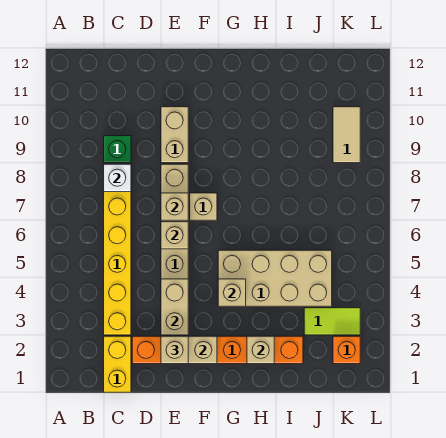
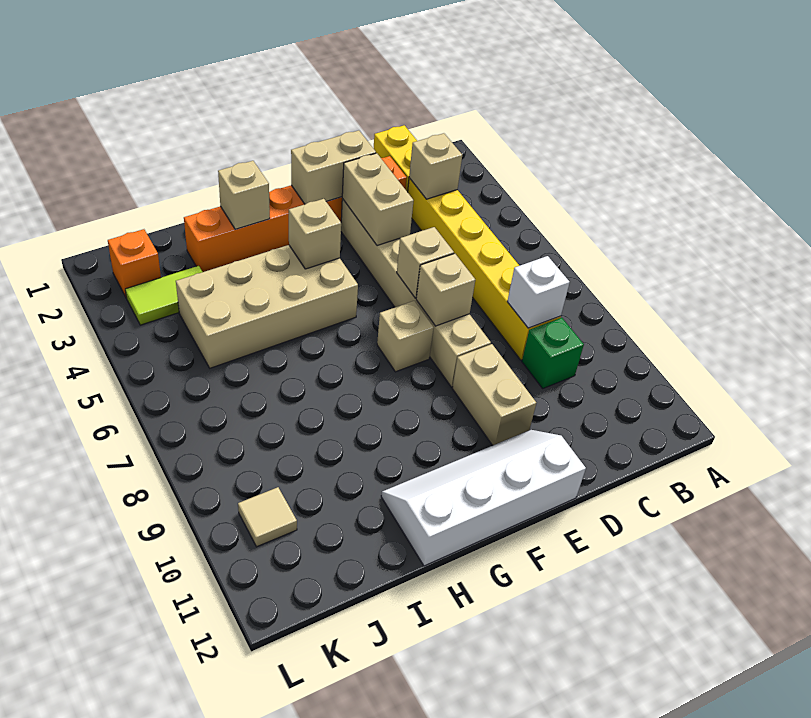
tan 1x1 brick [161,336,188,364] -> tan 1x1 brick moved to [409,133,462,199]
none -> white 2x4 slope [381,430,586,566]
tan 1x2 tile [333,107,360,163] -> tan 1x1 tile [238,487,297,547]

